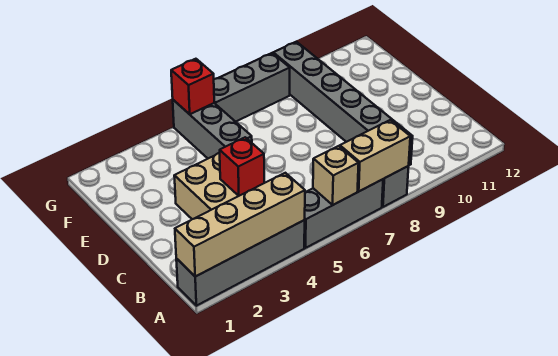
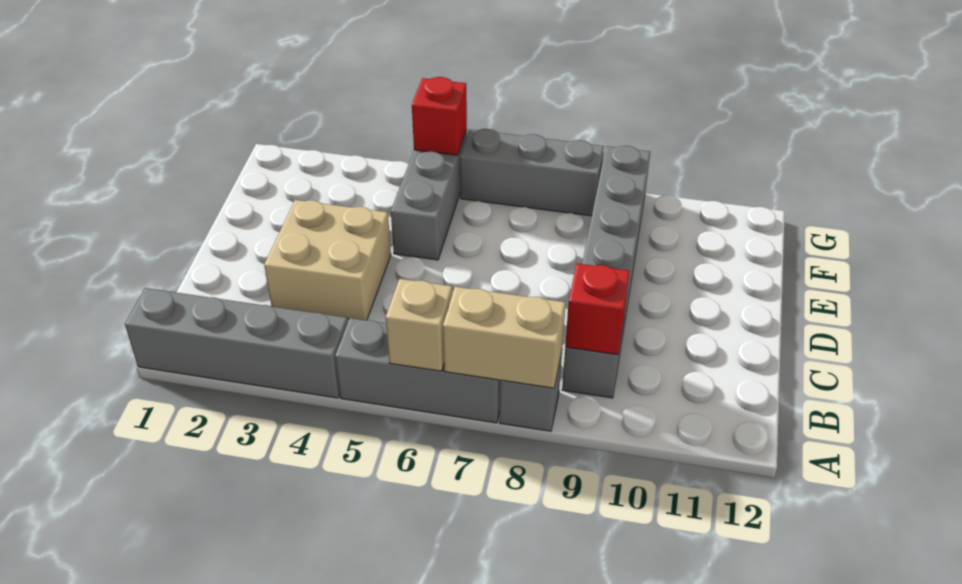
tan 1x4 brick [175,173,305,277] -> none
red 1x1 brick [220,137,264,196] -> red 1x1 brick moved to [565,263,630,355]

